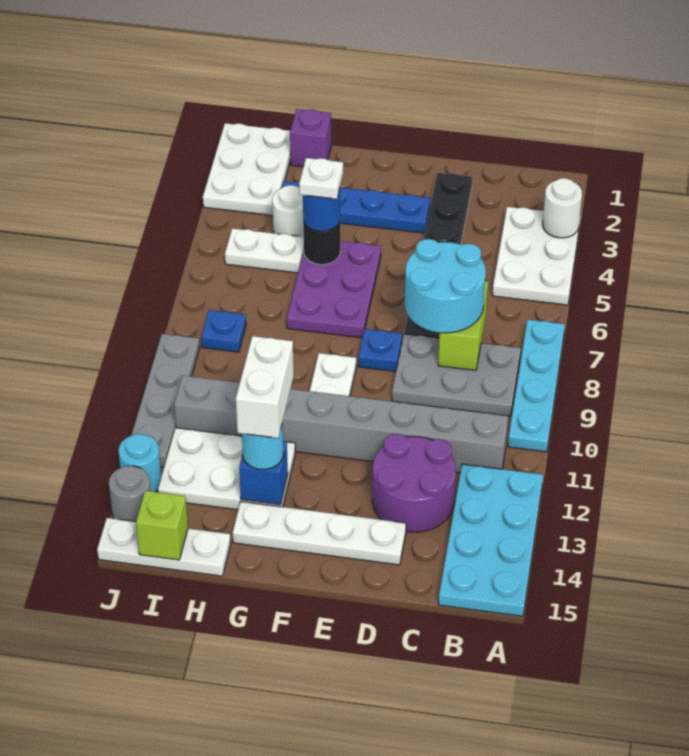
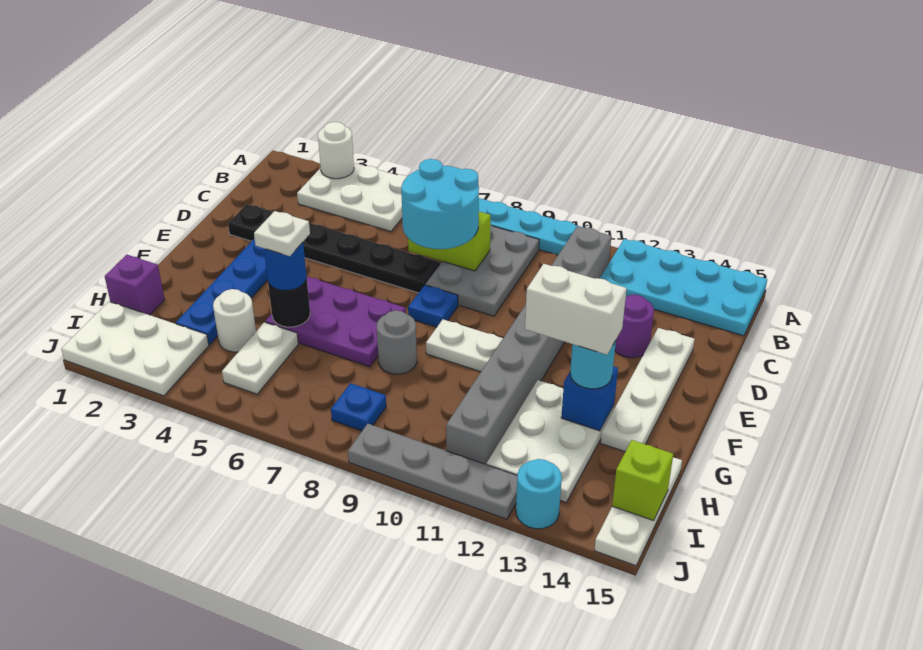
purple 2x2 round brick [372,434,456,532] -> purple 1x1 round brick [615,295,654,358]
grey 1x1 round brick [109,466,151,522] -> grey 1x1 round brick moved to [377,310,417,374]

